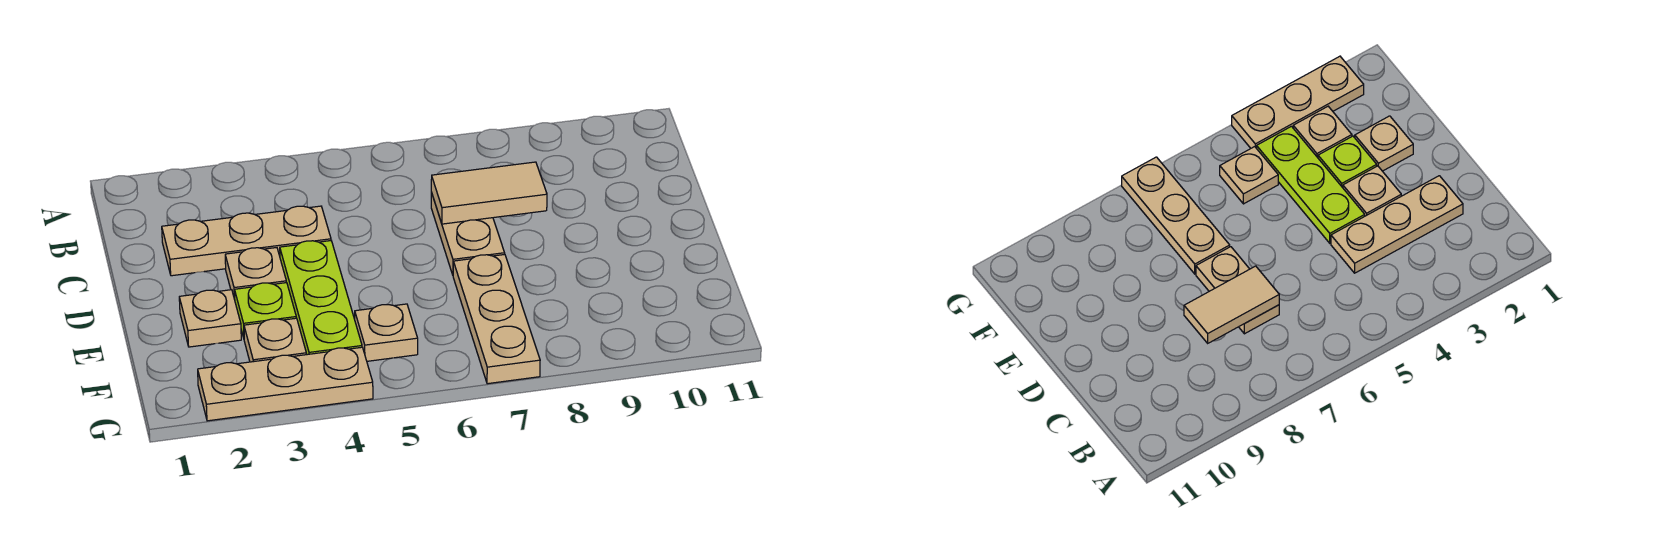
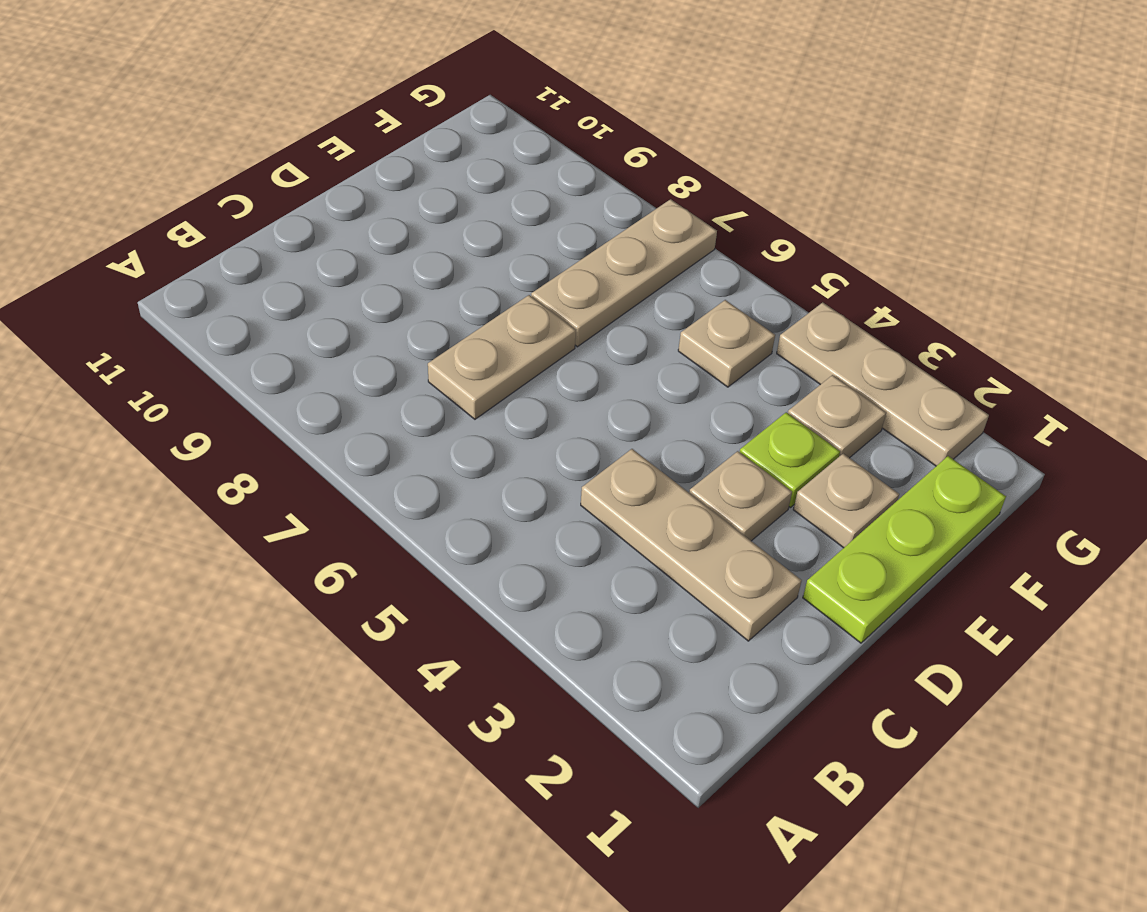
tan 1x2 tile [431,162,547,224] -> none
lime 1x3 plate [280,241,362,355] -> lime 1x3 plate moved to [803,456,1006,643]

